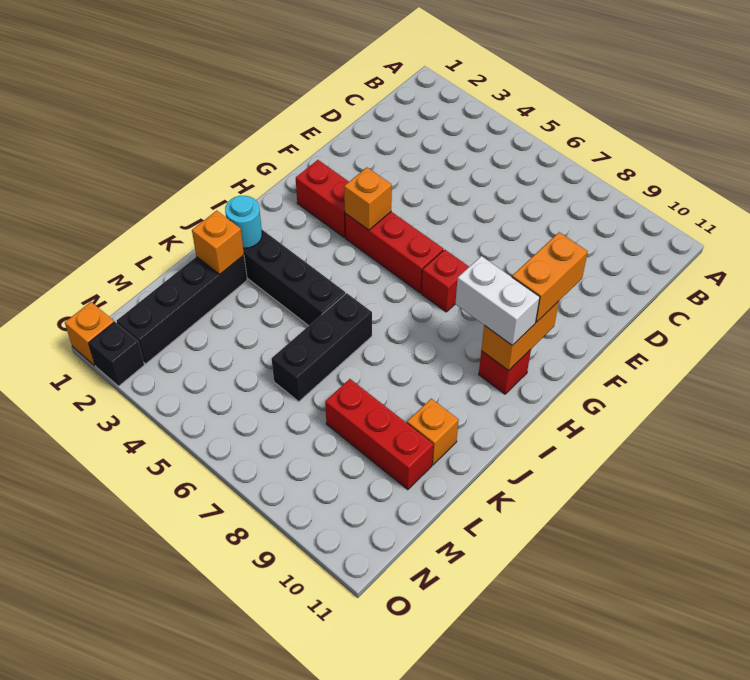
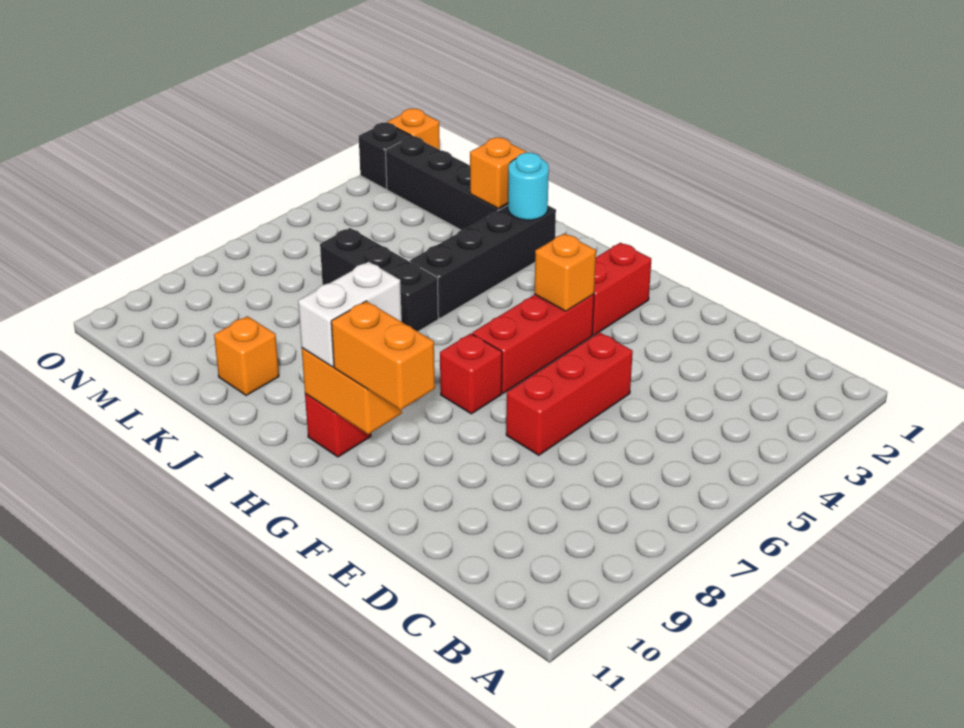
red 1x3 brick [325,379,433,490] -> red 1x3 brick moved to [506,332,633,455]

